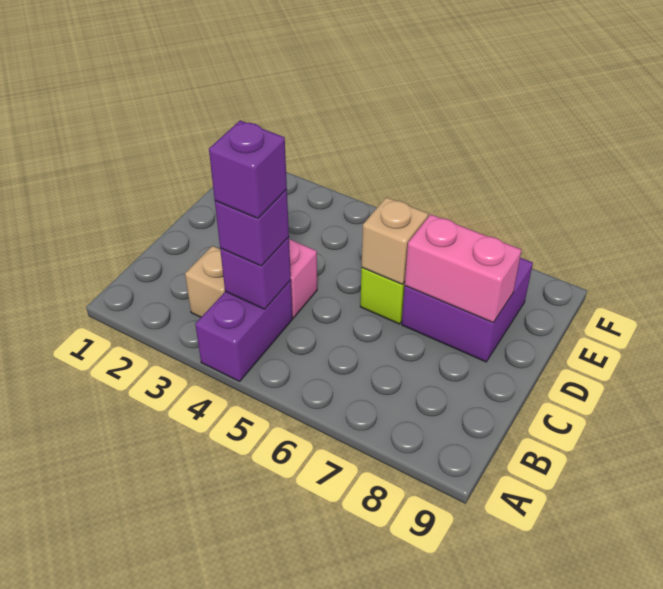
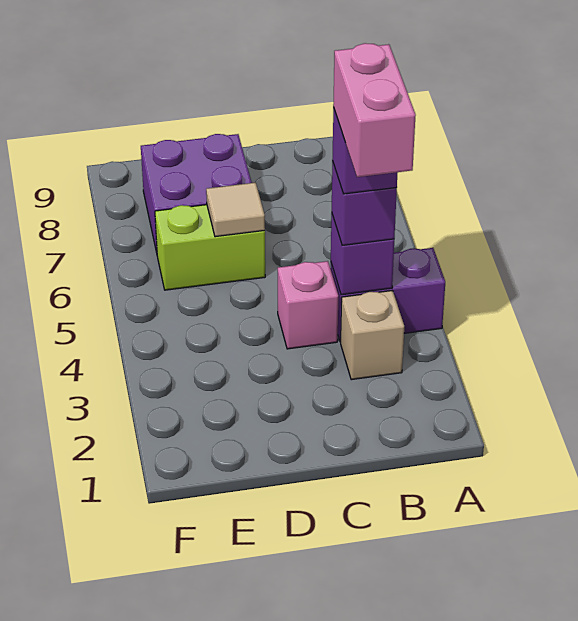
tan 1x1 brick [362,197,428,284] -> tan 1x1 tile [206,183,265,237]
pink 1x2 brick [405,214,522,322] -> pink 1x2 brick moved to [333,43,416,177]

